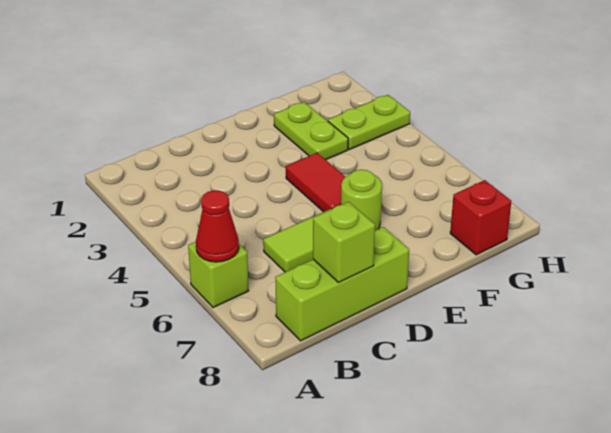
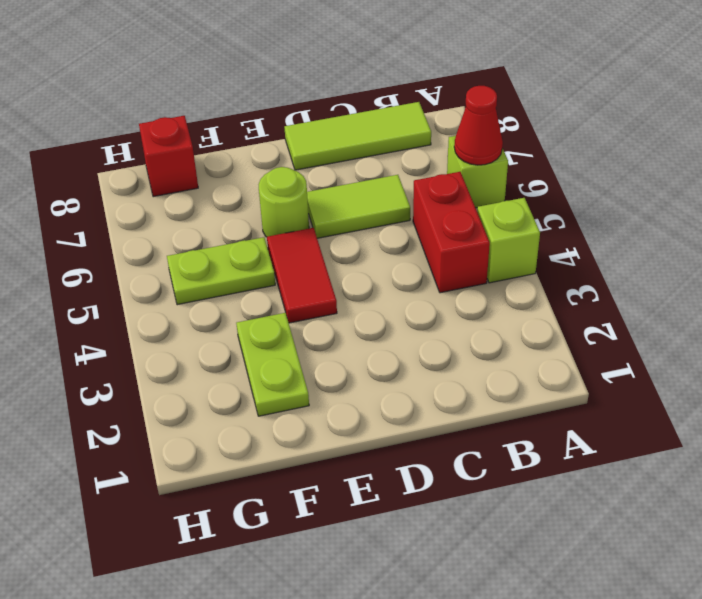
none -> red 1x2 brick [413,172,490,293]
lime 1x3 brick [275,227,409,341] -> lime 1x3 tile [285,102,431,170]
lime 1x1 brick [313,202,375,282] -> lime 1x1 brick moved to [477,198,540,283]
lime 1x2 plate [328,95,410,150] -> lime 1x2 plate moved to [167,237,275,305]

